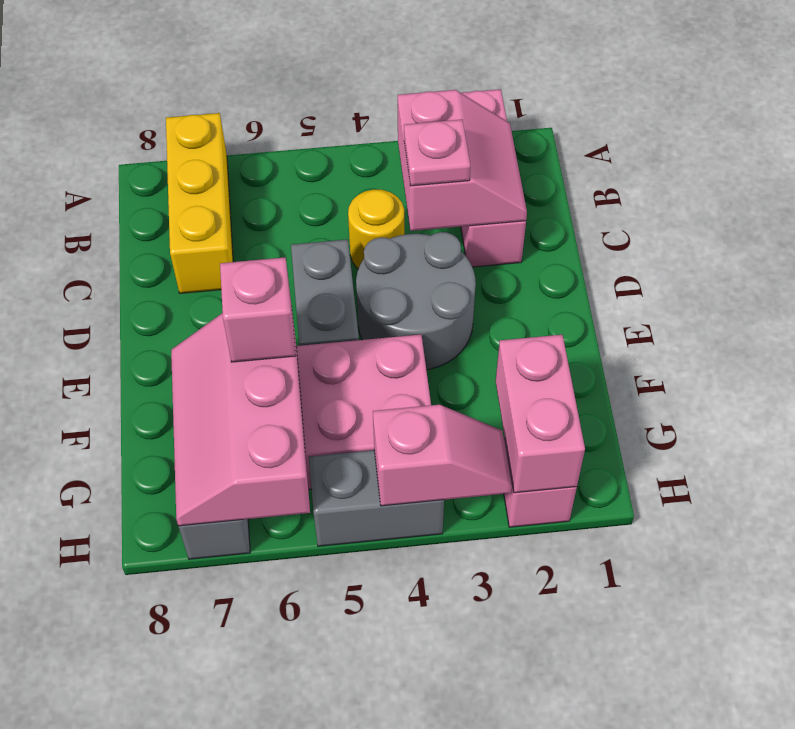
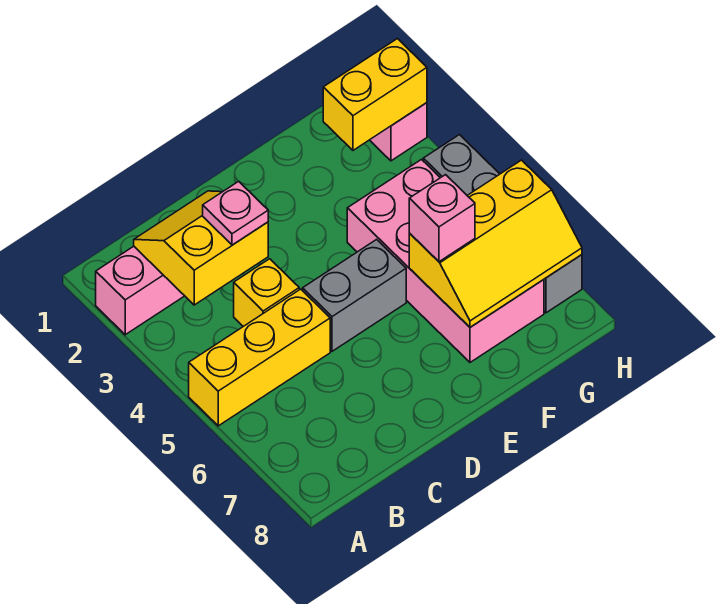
yellow 1x3 brick [166,113,233,293] -> yellow 1x3 brick moved to [189,289,330,426]
pink 2x2 slope [398,90,527,231] -> yellow 2x2 slope [134,191,268,305]
yellow 1x1 round brick [348,189,404,269] -> yellow 1x1 brick [234,259,299,326]
grey 2x2 round brick [356,232,476,370] -> none
pink 2x3 slope [171,313,310,526] -> yellow 2x3 slope [409,160,582,327]
pink 1x2 brick [496,335,585,493] -> yellow 1x2 brick [323,39,427,150]
pink 1x2 slope [373,405,512,506] -> none

